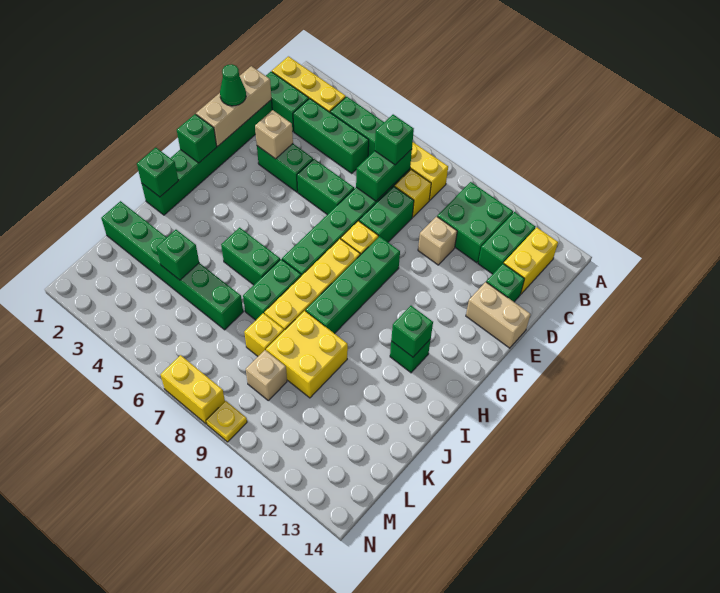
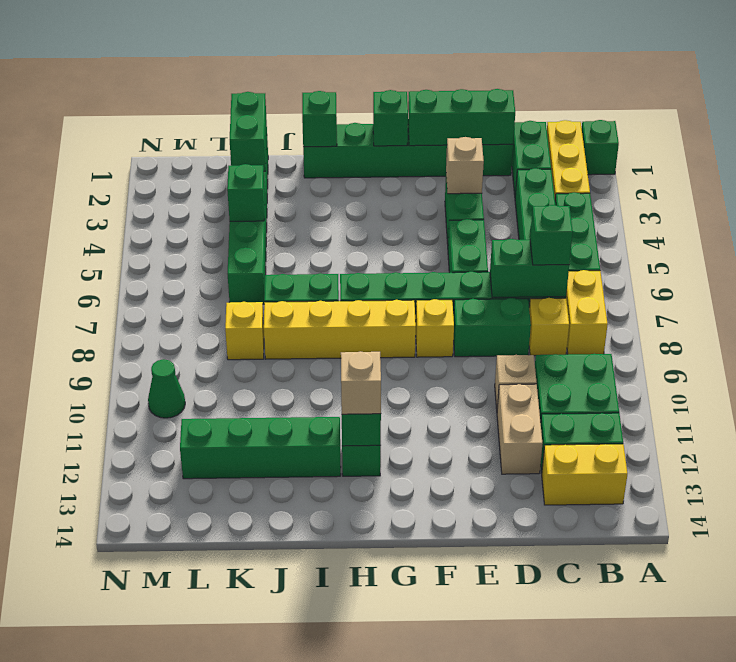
tan 1x3 brick [196,66,272,146] -> green 1x3 brick [408,89,515,146]
green 1x1 brick [486,263,524,302] -> green 1x1 brick moved to [582,120,619,175]
green 1x1 cone [220,64,246,106] -> green 1x1 cone moved to [148,359,185,418]
tan 1x2 brick [466,282,530,348] -> tan 1x2 brick moved to [497,384,542,474]
green 1x4 brick [306,236,400,334] -> green 1x4 brick moved to [180,417,341,479]
green 1x2 brick [221,228,280,285] -> green 1x2 brick moved to [230,92,267,171]
yellow 2x2 brick [266,311,348,398] -> none
tan 1x1 brick [246,350,287,400] -> tan 1x1 brick moved to [341,351,381,414]
yellow 1x2 brick [161,355,225,424] -> none
yellow 1x1 plate [206,401,247,442] -> none

